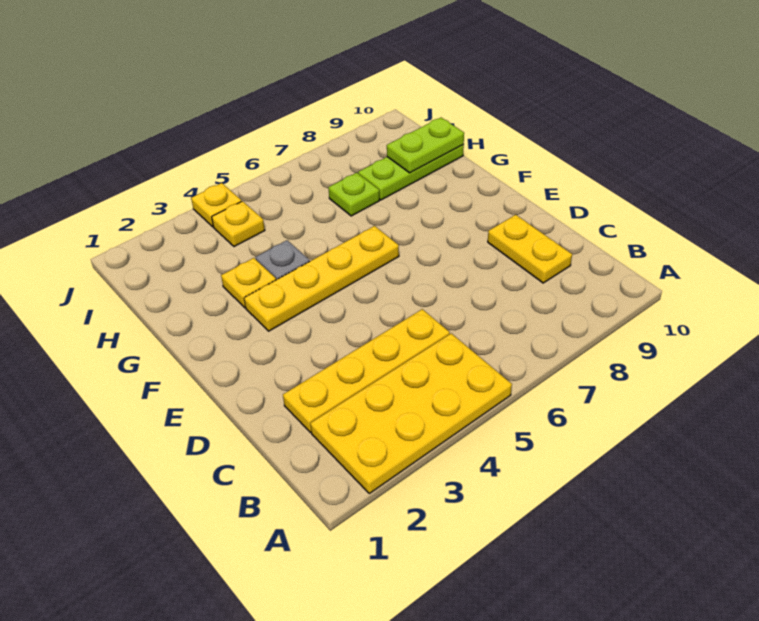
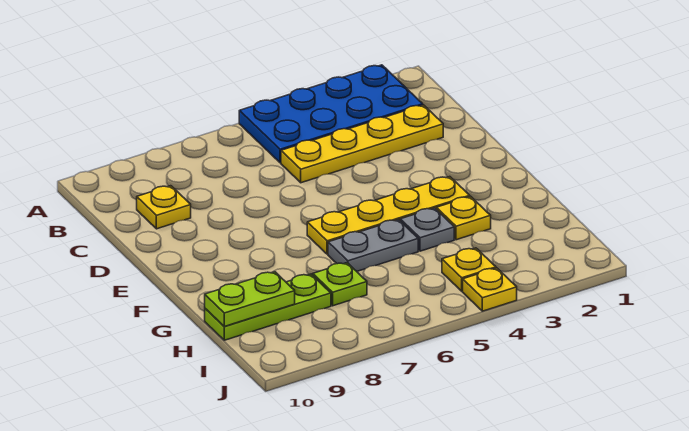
yellow 2x4 plate [310,333,512,493] -> blue 2x4 plate [239,65,423,163]
yellow 1x2 plate [488,215,572,283] -> yellow 1x1 plate [137,186,191,229]
none -> grey 1x2 plate [328,220,418,271]

